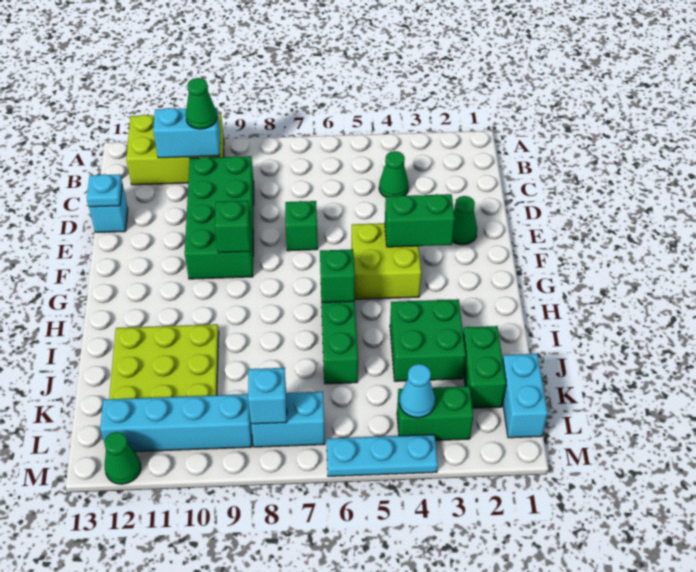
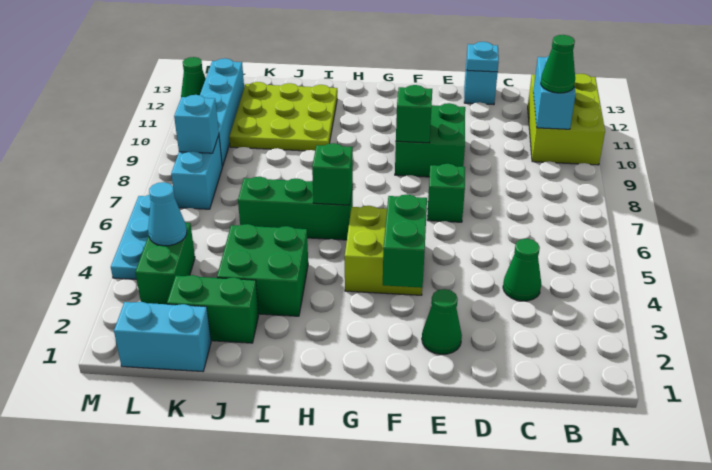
green 2x4 brick [185,156,254,279] -> green 2x2 brick [395,103,465,177]

